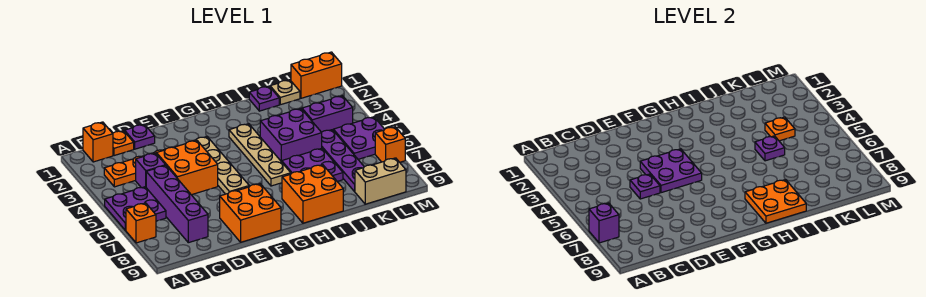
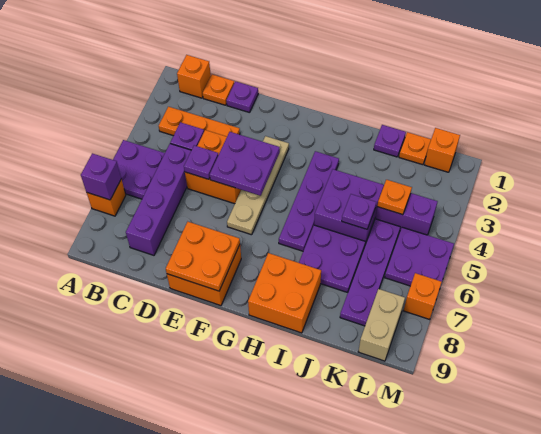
tan 1x4 plate [229,124,291,186] -> purple 1x4 plate [279,151,339,251]
orange 2x2 plate [745,180,806,223] -> orange 2x2 plate moved to [166,222,240,291]
tan 1x1 plate [270,80,300,105] -> orange 1x1 plate [399,132,431,165]
tan 1x2 brick [355,158,406,204] -> tan 1x2 brick turned to [358,289,405,361]
orange 1x2 brick [291,52,342,98] -> orange 1x1 brick [424,128,460,172]

